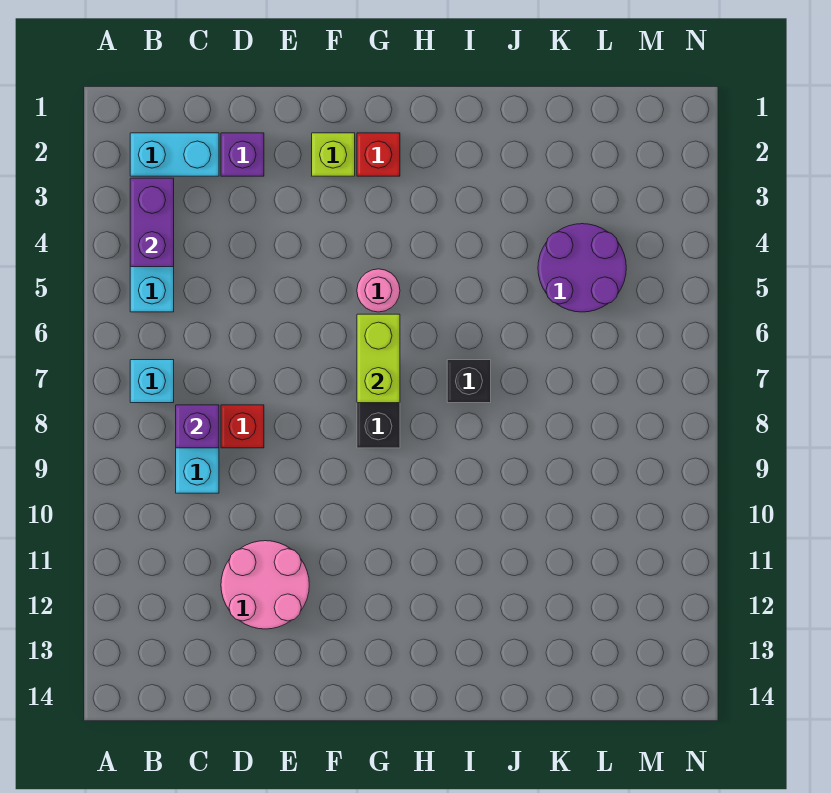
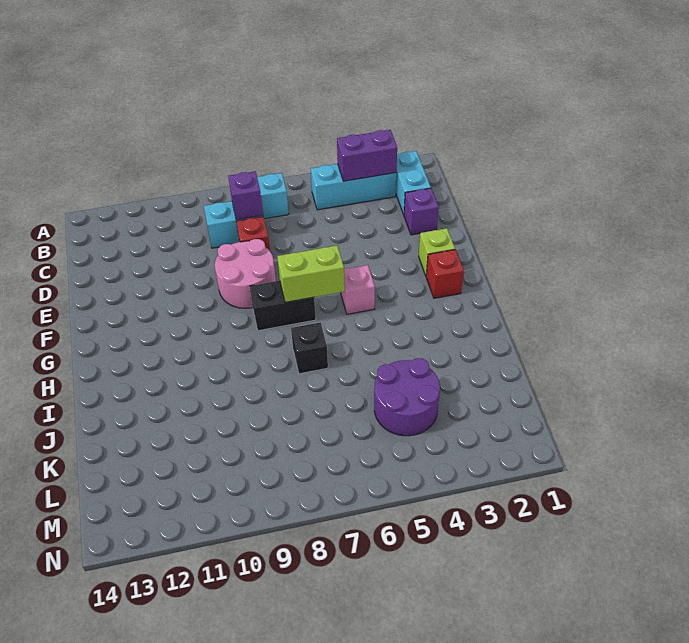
pink 2x2 round brick [221,541,309,629] -> pink 2x2 round brick moved to [215,239,276,308]
pink 1x1 round brick [357,269,400,312] -> pink 1x1 brick [341,265,375,314]

